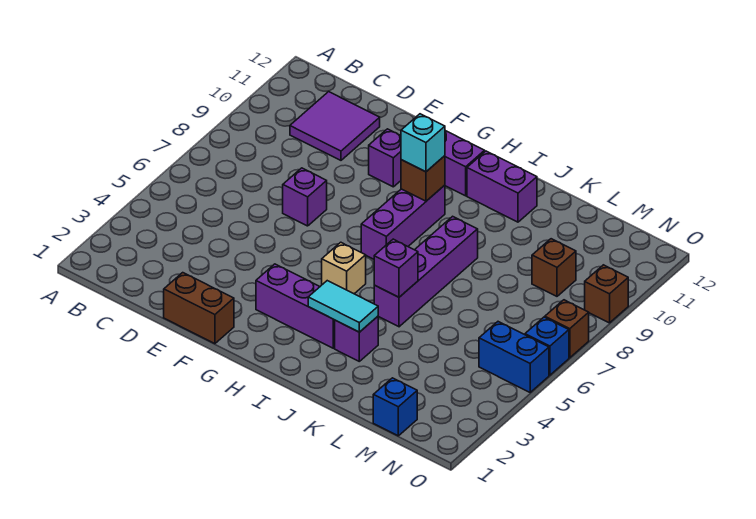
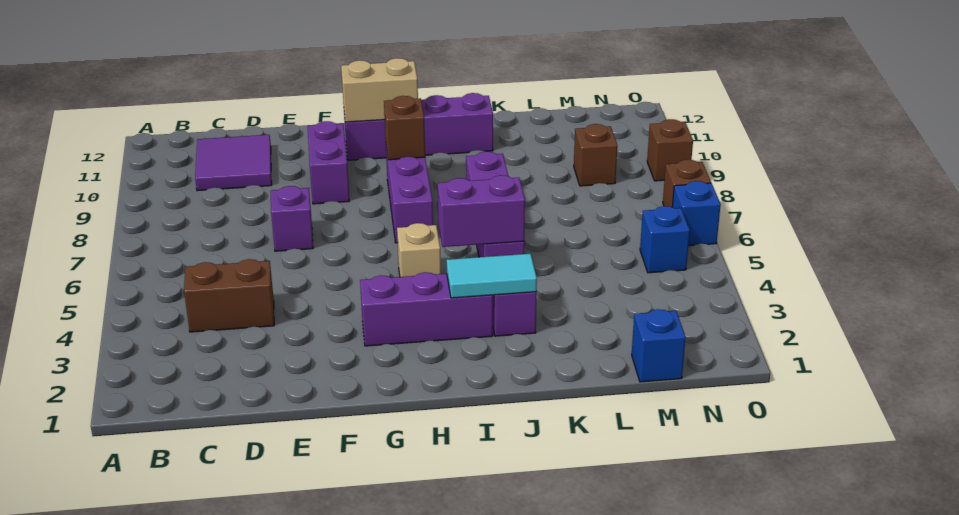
brown 1x2 brick [164,273,234,344] -> brown 1x2 brick moved to [184,259,274,332]
purple 1x1 brick [369,129,401,187] -> purple 1x2 brick [308,121,349,204]
none -> tan 1x2 brick [341,58,418,122]
cyan 1x1 brick [401,114,445,172] -> none
purple 1x1 brick [374,239,418,297] -> purple 1x2 brick [438,175,525,247]
blue 1x2 brick [479,322,549,392] -> blue 1x1 brick [640,206,690,273]

